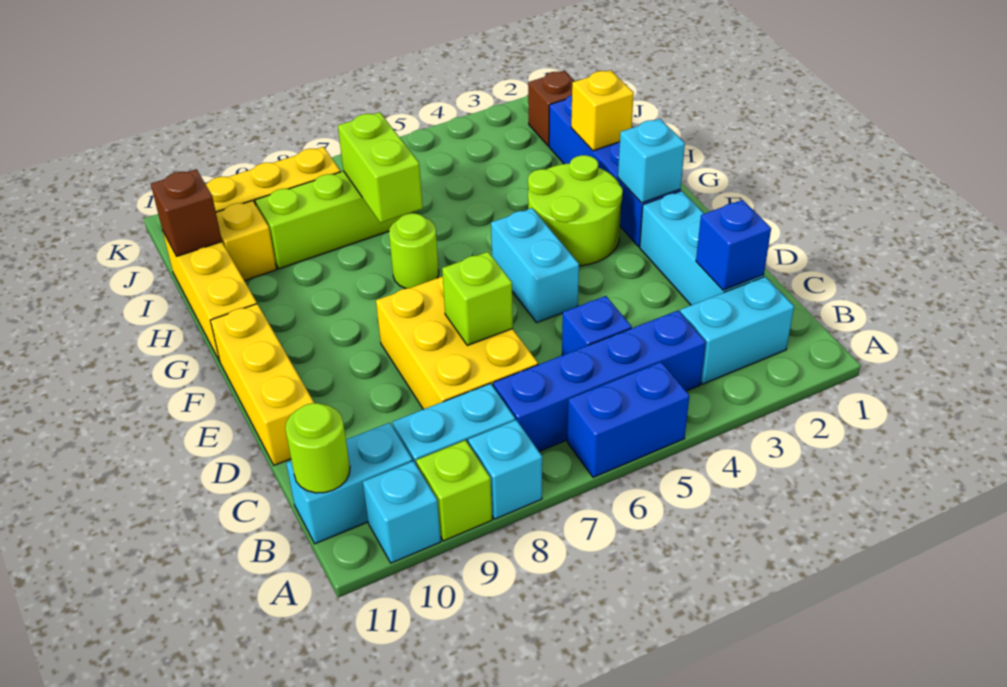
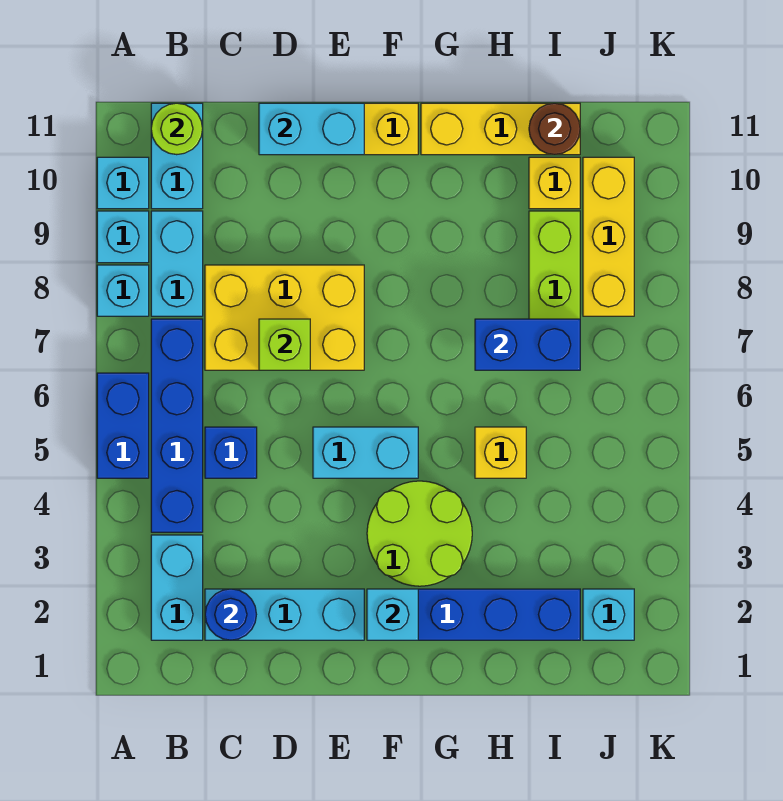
lime 1x1 brick [416,440,492,541] -> cyan 1x1 brick [97,211,149,263]
blue 1x1 brick [696,200,771,290] -> blue 1x1 round brick [205,589,256,640]
none -> cyan 1x2 brick [259,103,364,155]
lime 1x1 round brick [389,213,439,288] -> none
yellow 1x1 brick [571,70,634,151] -> yellow 1x1 brick moved to [475,427,526,478]
lime 1x2 brick [338,112,423,223] -> blue 1x2 brick [475,319,580,370]
brown 1x1 brick [151,169,222,256] -> brown 1x1 round brick [529,103,580,155]
brown 1x1 brick [528,71,575,146] -> cyan 1x1 brick [583,589,634,640]

